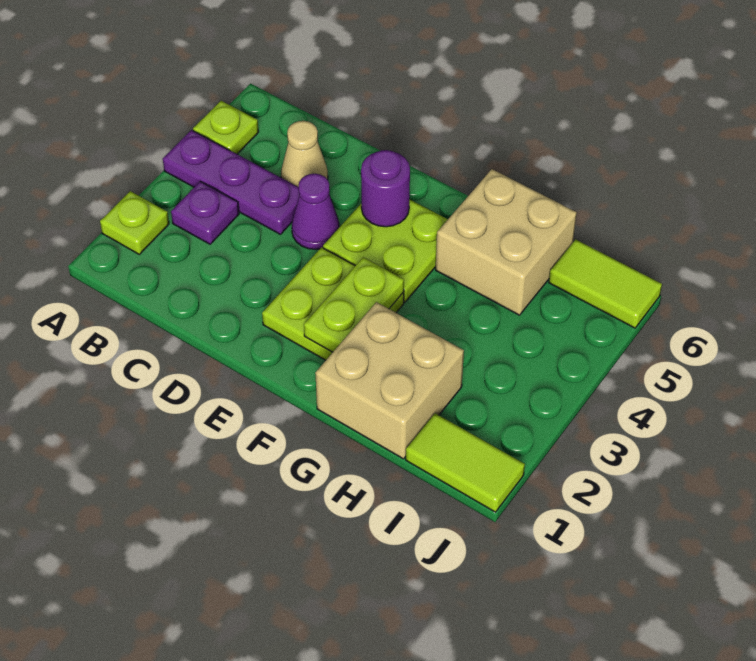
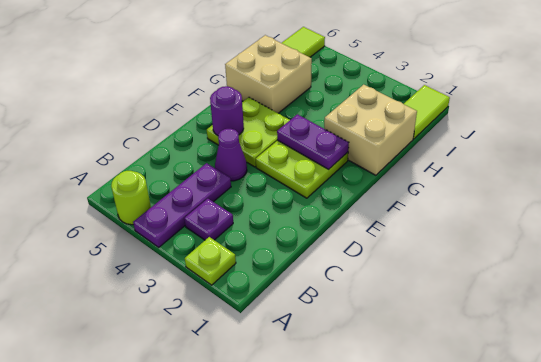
lime 1x1 plate [193,101,259,154] -> lime 1x1 round brick [111,171,151,225]
tan 1x1 cone [281,121,328,187] -> none
lime 1x2 plate [304,257,404,352] -> purple 1x2 plate [277,114,349,169]

